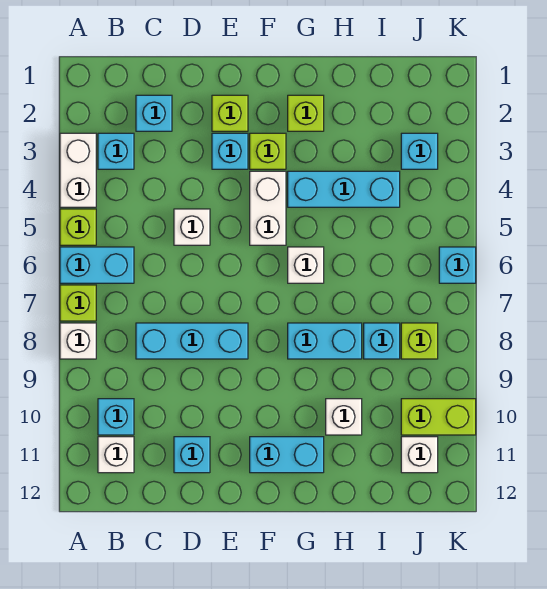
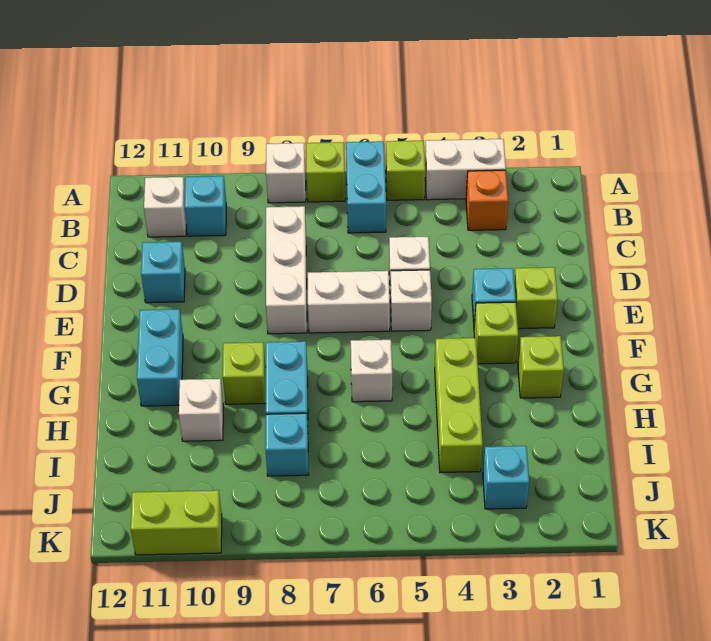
cyan 1x1 brick [98,133,134,169] -> orange 1x1 brick [466,170,508,230]
cyan 1x1 brick [136,95,172,131] -> none
cyan 1x3 brick [136,323,248,359] -> white 1x3 brick [266,206,307,334]
white 1x2 brick [250,171,286,245] -> white 1x2 brick moved to [308,271,390,333]
cyan 1x3 brick [288,171,400,207] -> lime 1x3 brick [435,338,483,473]
lime 1x1 brick [401,323,438,359] -> lime 1x1 brick moved to [223,342,266,404]
lime 1x2 brick [401,399,476,435] -> lime 1x2 brick turned to [131,490,222,555]
white 1x1 brick [401,437,438,473] -> white 1x1 brick moved to [390,270,432,331]
cyan 1x1 brick [439,247,476,283] -> none

